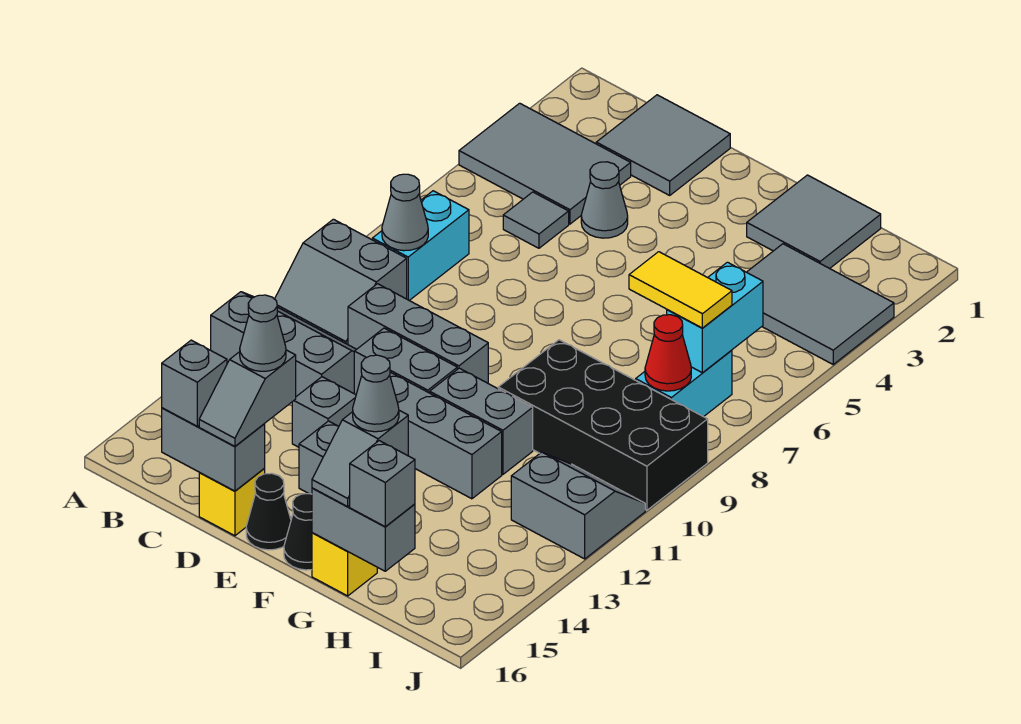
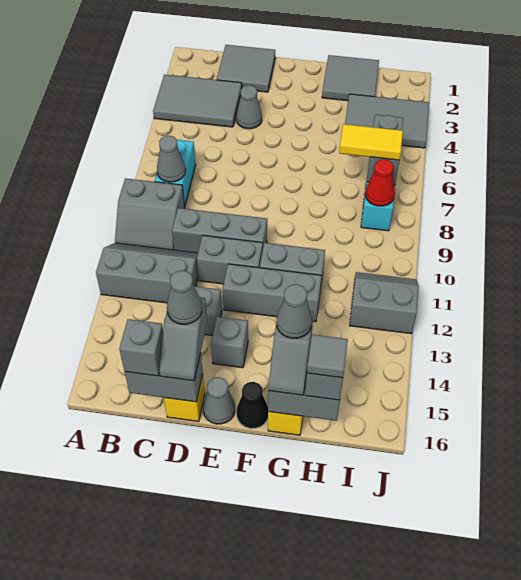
grey 1x1 tile [503,192,569,248] -> grey 1x1 tile moved to [307,335,348,378]
black 1x1 cone [246,473,291,550] -> grey 1x1 cone [203,377,235,424]
black 2x4 brick [498,340,708,510] -> none
cyan 1x2 brick [667,262,763,373] -> grey 1x2 brick [367,115,403,185]

